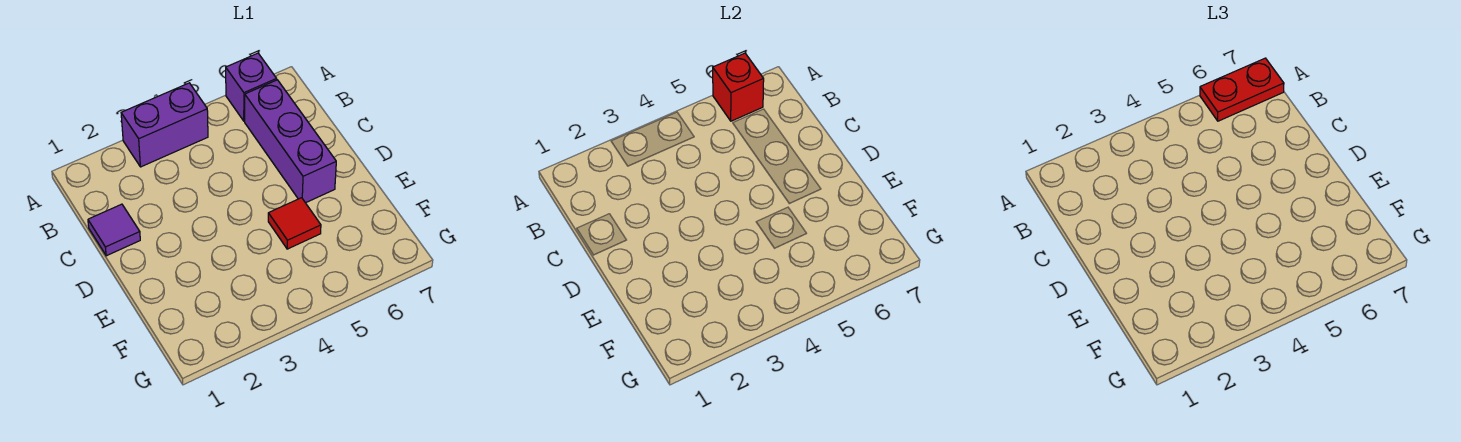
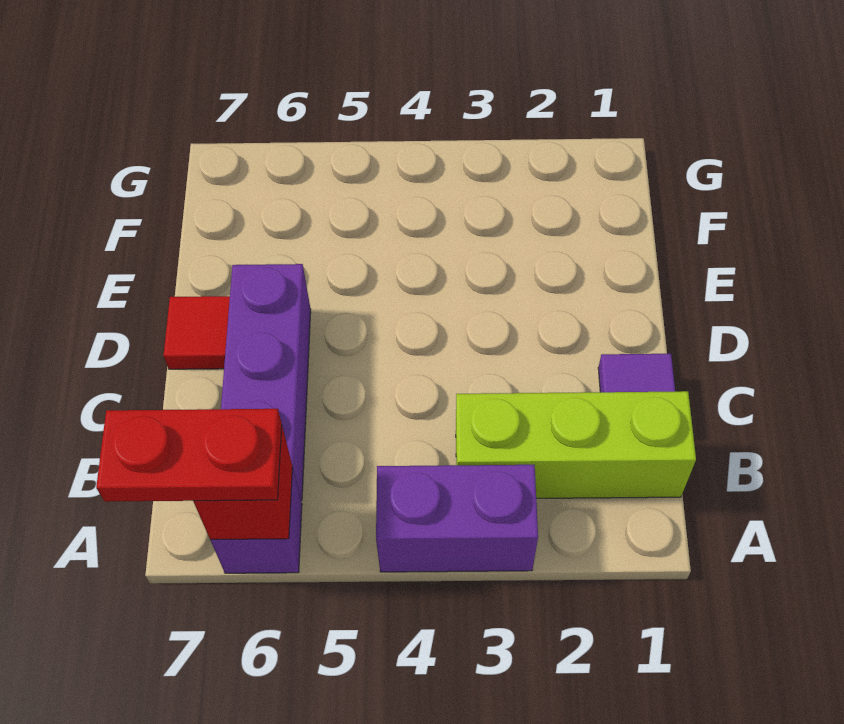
none -> lime 1x3 brick [456,391,696,498]
red 1x1 tile [268,198,321,249] -> red 1x1 tile moved to [164,296,230,369]

